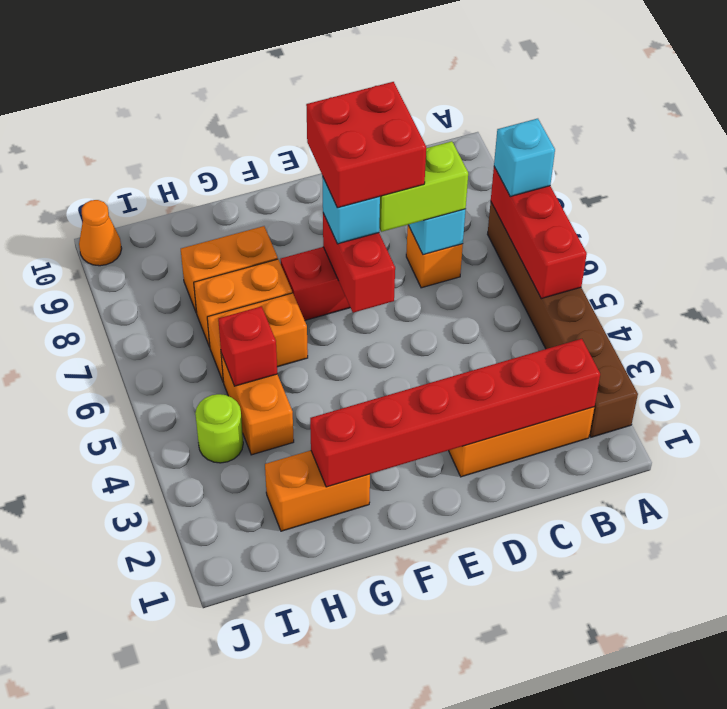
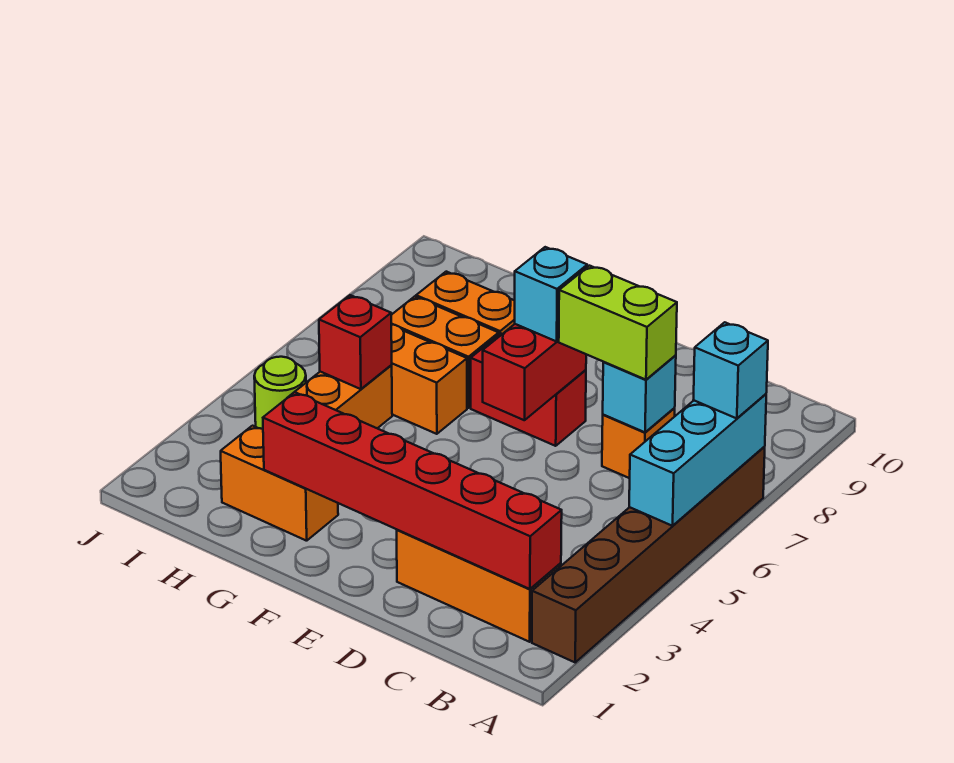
red 1x3 brick [491,167,587,299] -> cyan 1x3 brick [629,394,766,526]
red 2x2 brick [306,82,426,208] -> none
orange 1x1 cone [79,200,122,266] -> none

